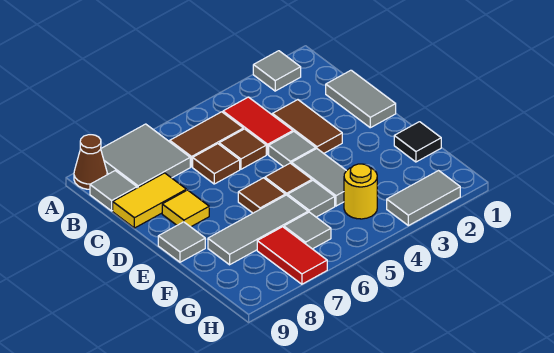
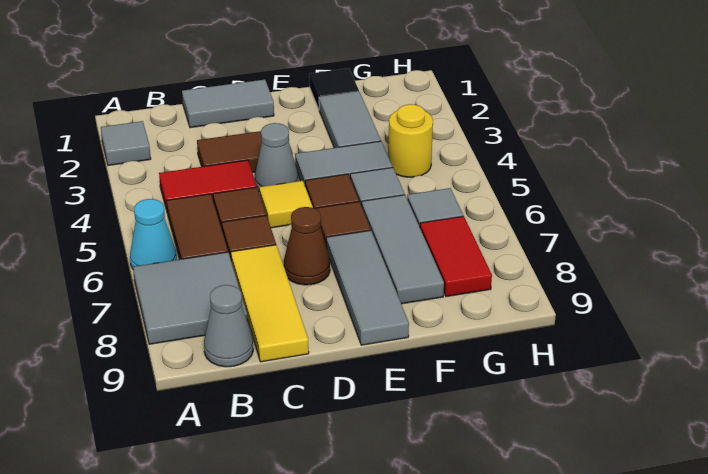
none -> cyan 1x1 cone [130,199,177,269]
brown 1x1 cone [74,135,107,189] -> brown 1x1 cone moved to [284,207,330,285]
grey 1x1 tile [90,171,137,211] -> grey 1x1 cone [204,285,253,367]
yellow 1x2 tile [113,173,186,228] -> yellow 1x3 tile [231,245,309,362]
grey 1x1 tile [269,132,316,167] -> grey 1x1 cone [255,123,298,192]
yellow 1x1 tile [162,190,209,227] -> yellow 1x1 tile moved to [259,181,313,228]
grey 1x1 tile [158,222,205,262] -> grey 1x3 tile [326,230,409,345]
red 1x2 tile [257,227,327,284] -> red 1x2 tile turned to [420,216,492,297]
grey 1x2 tile [387,171,460,226] -> grey 1x2 tile moved to [319,92,381,148]

